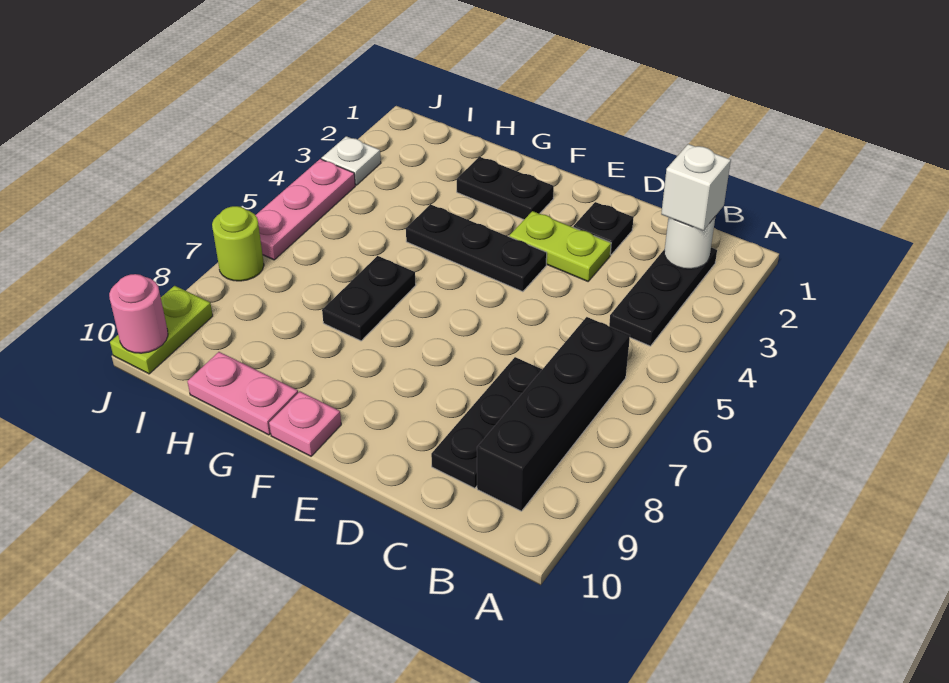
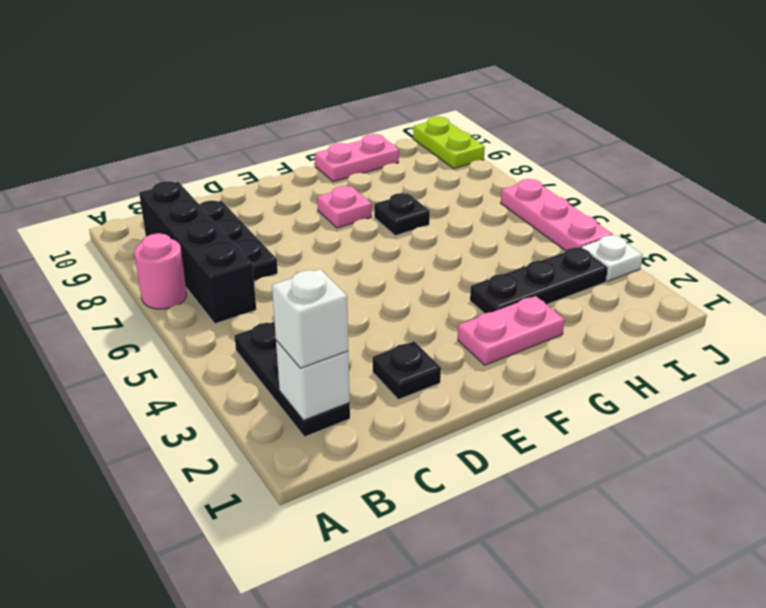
white 1x1 round brick [664,216,716,269] -> white 1x1 brick [276,340,350,420]
lime 1x2 plate [509,211,611,281] -> none
black 1x3 plate [406,204,547,292] -> black 1x3 plate moved to [470,247,608,313]
black 1x2 plate [457,157,554,220] -> pink 1x2 plate [458,296,565,365]
pink 1x1 plate [269,392,341,456] -> pink 1x1 plate moved to [317,186,372,228]
black 1x2 plate [322,256,416,341] -> black 1x1 plate [374,193,430,236]
lime 1x1 round brick [212,206,264,281] -> none
pink 1x1 round brick [109,274,168,353] -> pink 1x1 round brick moved to [134,233,187,309]

